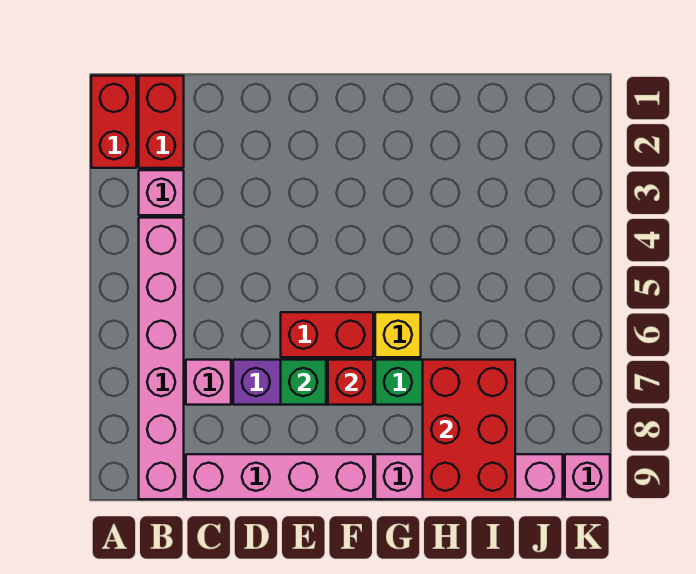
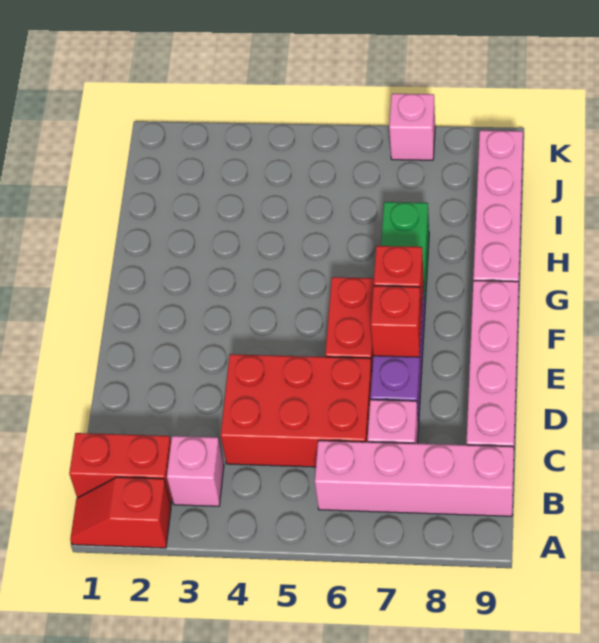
red 1x2 brick [91,76,136,168] -> red 1x2 slope [70,477,171,548]
pink 1x6 brick [139,218,184,499] -> pink 1x4 brick [315,441,514,516]
green 1x1 brick [281,360,326,405] -> red 1x1 brick [371,286,421,357]
yellow 1x1 brick [375,312,421,357] -> none
red 2x3 brick [423,360,515,499] -> red 2x3 brick moved to [221,354,372,467]
pink 1x1 brick [565,454,610,499] -> pink 1x1 brick moved to [389,94,435,160]

